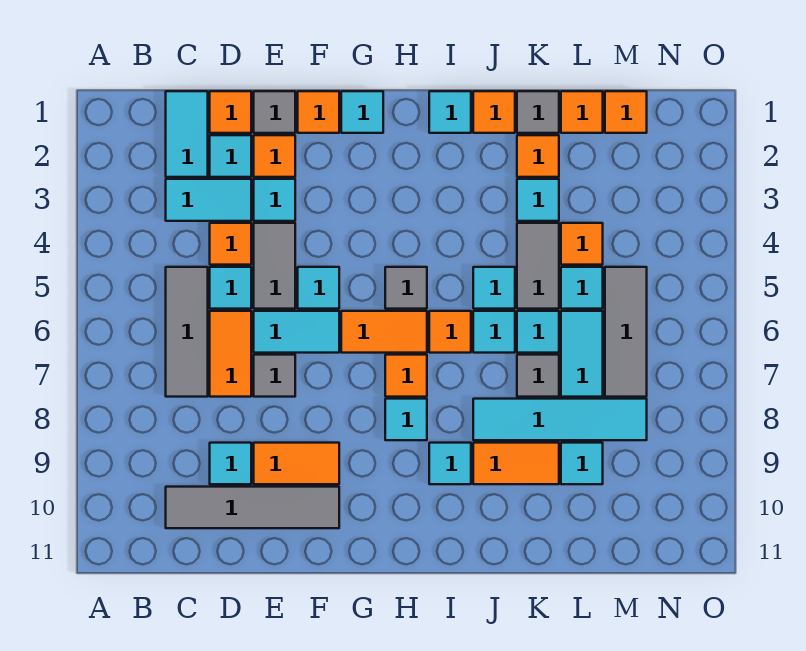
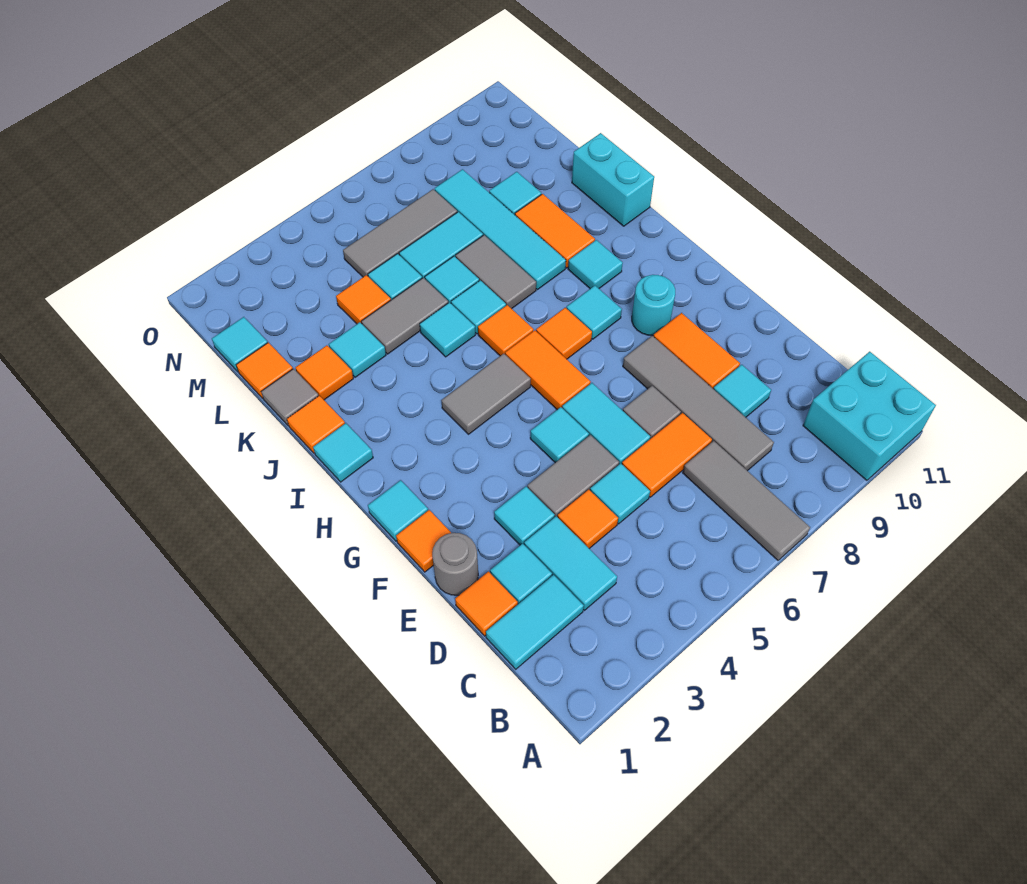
none -> cyan 2x2 brick [803,352,936,480]
grey 1x3 tile [166,267,208,397] -> grey 1x3 tile turned to [683,441,810,560]
grey 1x4 tile [166,487,339,528] -> grey 1x4 tile moved to [623,336,774,471]
grey 1x1 tile [254,91,295,133] -> grey 1x1 round brick [432,533,478,595]
orange 1x1 tile [254,135,295,177] -> none
none -> cyan 1x1 round brick [632,275,675,335]
grey 1x1 tile [385,267,427,309] -> grey 1x2 tile [441,354,531,434]
none -> cyan 1x2 brick [572,133,654,226]
grey 1x1 tile [517,355,559,397] -> grey 1x2 tile [456,235,536,309]
orange 1x1 tile [605,91,647,133] -> cyan 1x1 tile [212,317,268,372]

